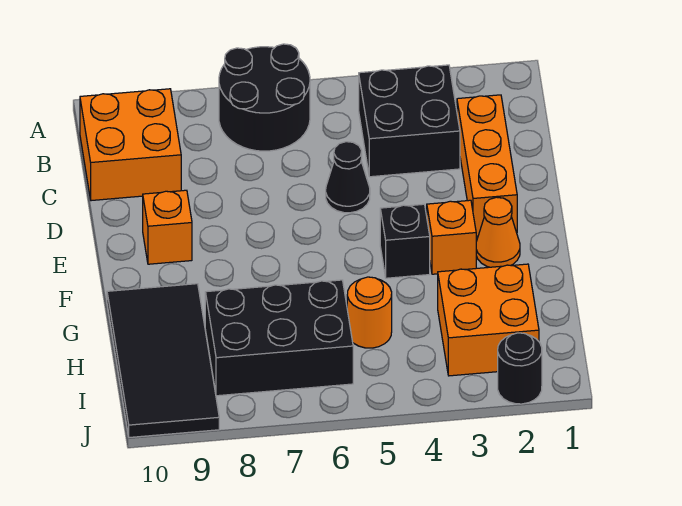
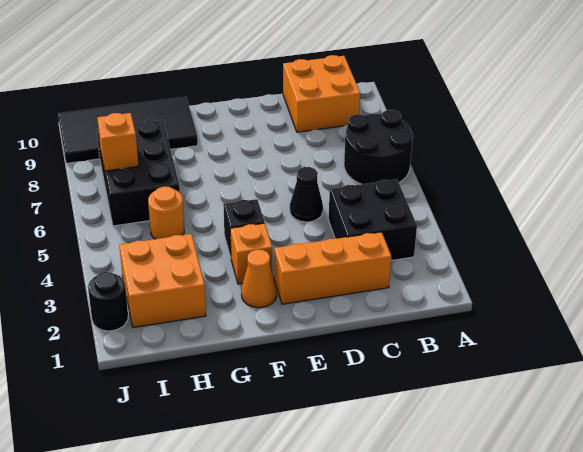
orange 1x1 brick [143,190,192,264] -> orange 1x1 brick moved to [97,113,138,171]

